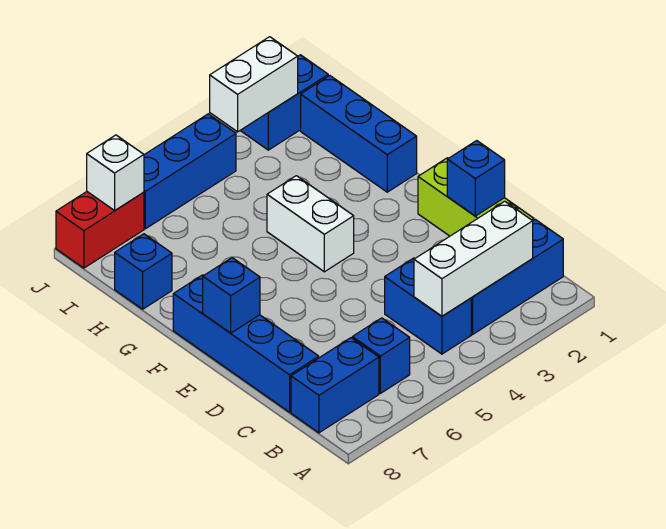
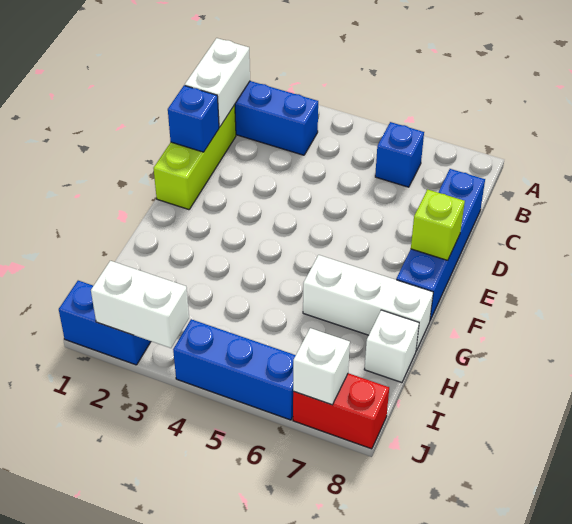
white 1x3 brick [414,201,533,316] -> white 1x3 brick moved to [303,255,433,351]
blue 1x2 brick [385,258,471,354] -> none
blue 1x2 brick [291,338,379,433] -> none
blue 1x1 brick [203,258,260,333] -> lime 1x1 brick [411,189,465,260]
white 1x2 brick [267,176,354,272] -> white 1x2 brick moved to [185,38,250,127]
blue 1x3 brick [301,76,417,192] -> none
blue 1x1 brick [115,234,172,309] -> white 1x1 brick [364,310,419,383]

